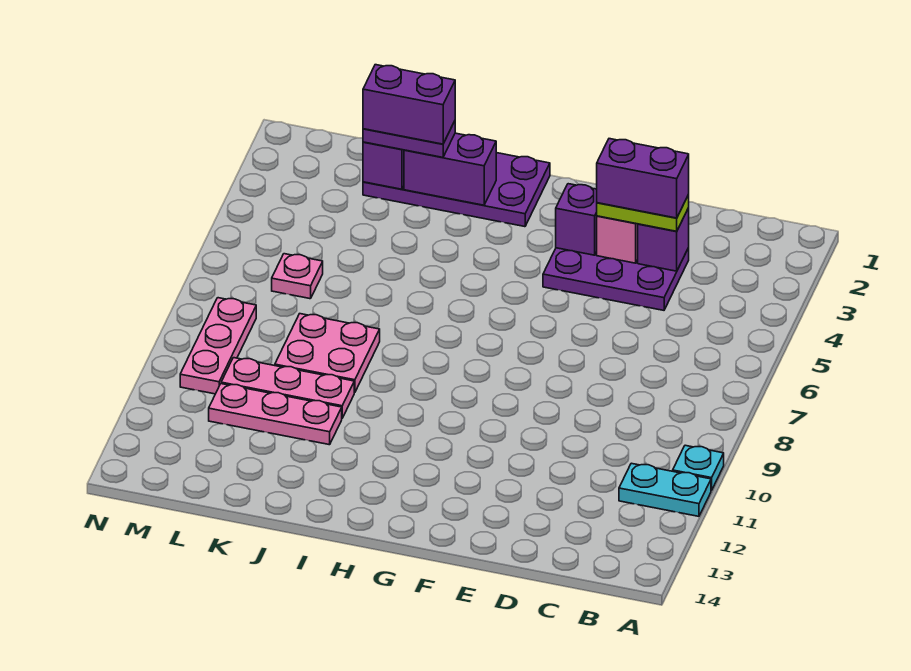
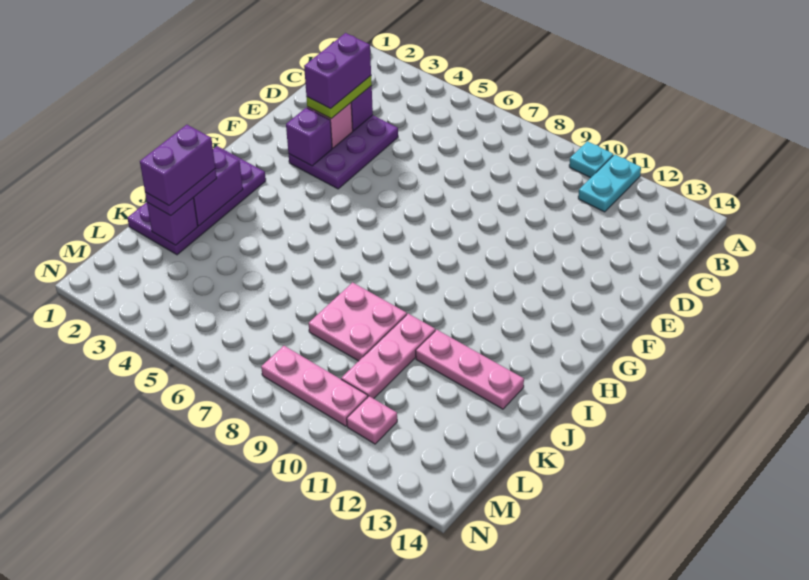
pink 1x3 plate [209,384,342,445] -> pink 1x3 plate turned to [416,330,524,409]
pink 1x1 plate [272,254,323,299] -> pink 1x1 plate moved to [347,396,397,444]

